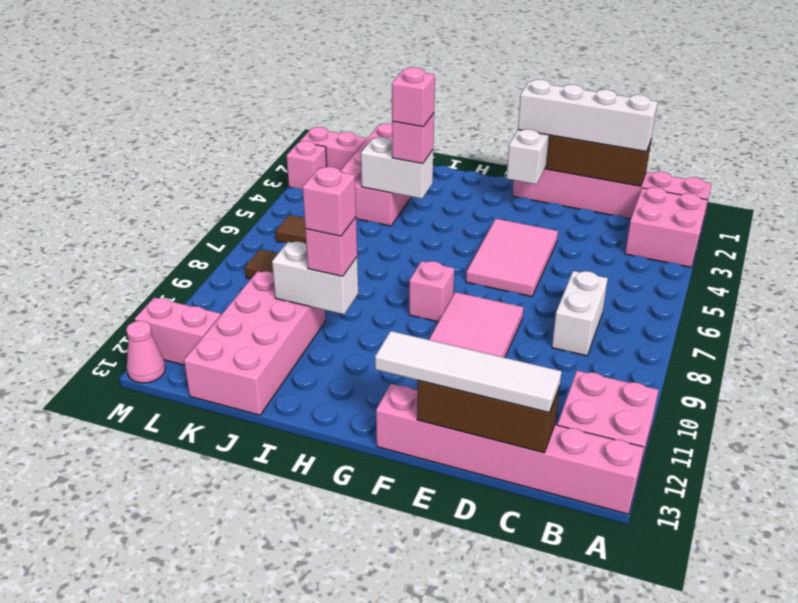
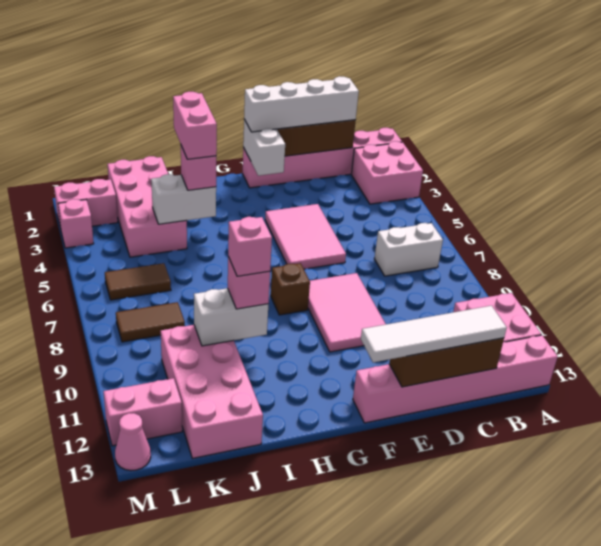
white 1x2 brick [552,271,608,356] -> white 1x2 brick turned to [374,223,443,276]
pink 1x1 brick [409,261,454,322] -> brown 1x1 brick [271,263,310,315]
pink 1x1 brick [392,67,435,127] -> pink 1x2 brick [173,92,217,159]

